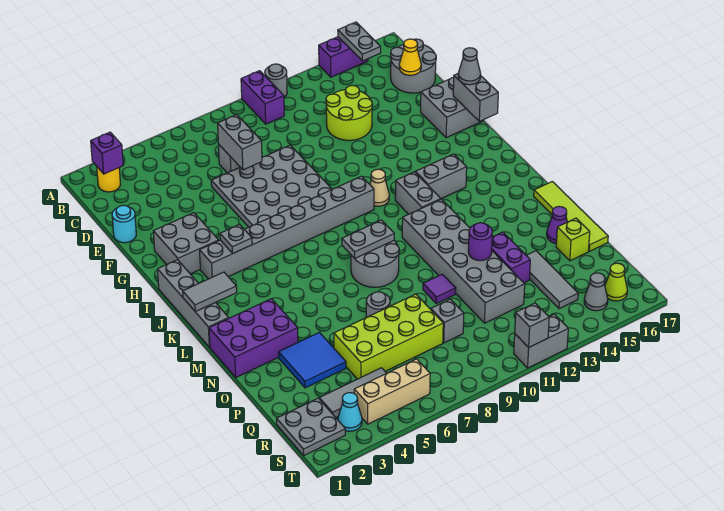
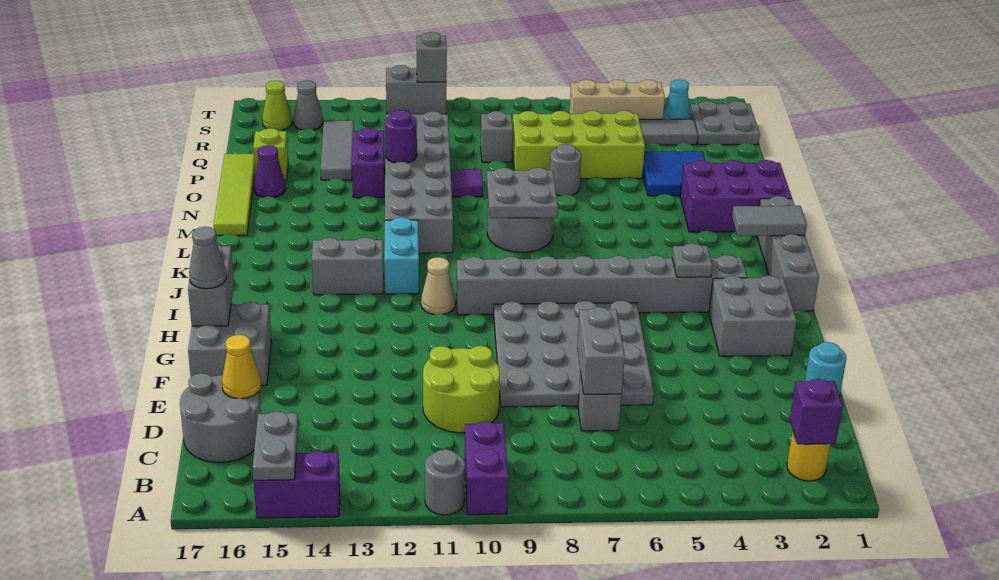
lime 2x2 round brick [326,85,372,140] -> lime 2x2 round brick moved to [423,346,500,433]
grey 1x2 brick [395,172,441,214] -> cyan 1x2 brick [384,217,419,294]
grey 1x2 plate [342,220,394,259] -> grey 2x2 plate [487,167,558,218]

